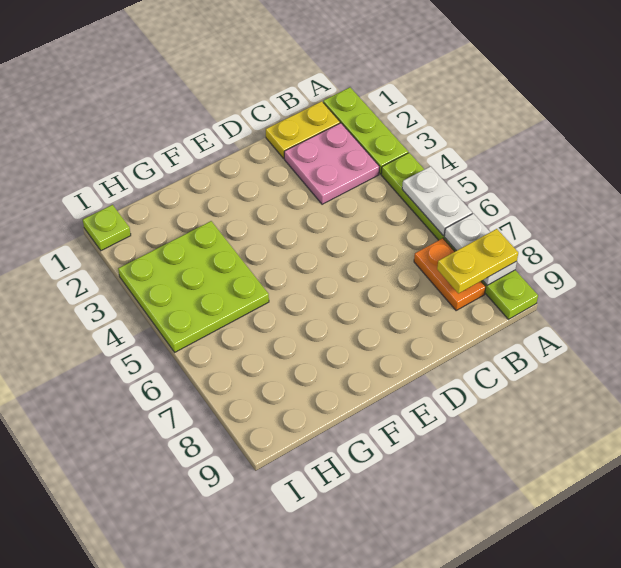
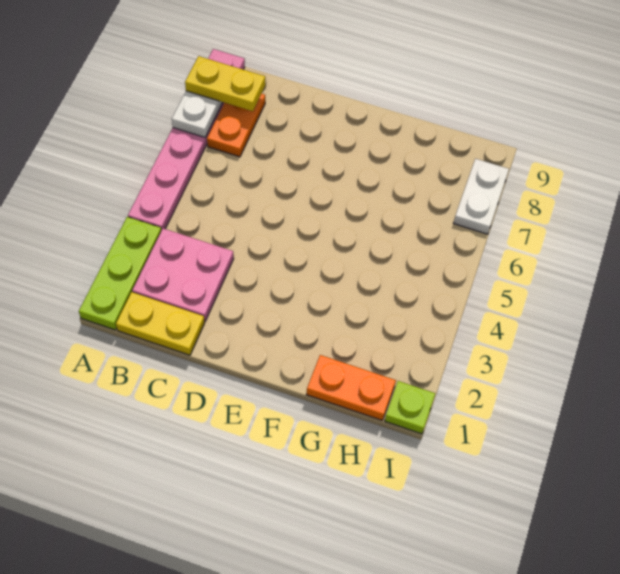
lime 1x6 plate [381,153,538,319] -> pink 1x6 plate [128,49,245,230]
white 1x2 plate [402,166,472,236] -> white 1x2 plate moved to [454,159,509,234]
none -> orange 1x2 plate [306,355,396,420]
lime 3x3 plate [118,221,269,352] -> none

